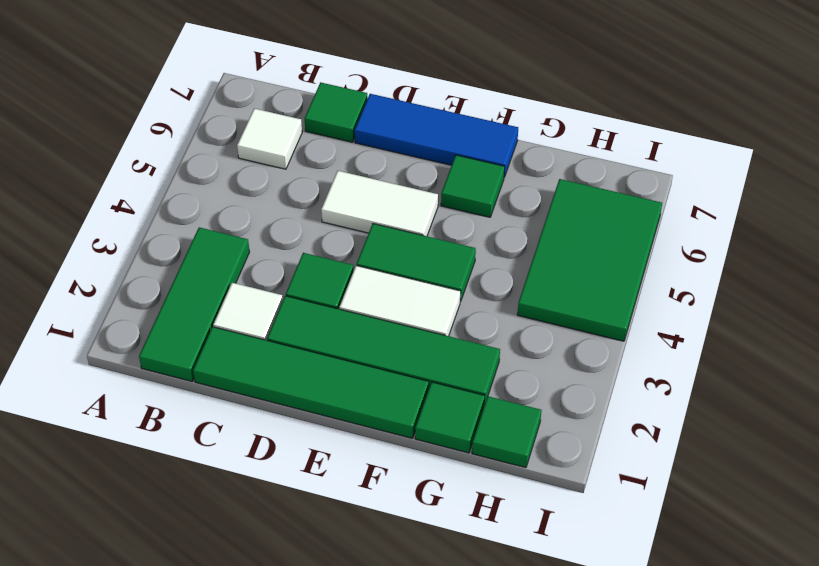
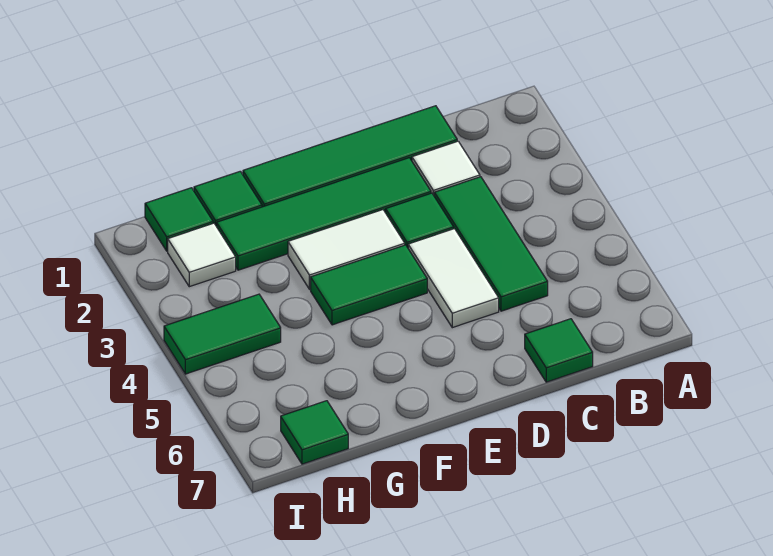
green 1x3 tile [139,227,249,381] -> green 1x3 tile moved to [434,177,548,311]
white 1x1 tile [237,109,302,169] -> white 1x1 tile moved to [168,223,236,287]
white 1x2 tile [321,171,438,236] -> white 1x2 tile turned to [408,229,499,328]
blue 1x3 tile [355,94,518,177] -> none
green 1x1 tile [441,155,505,217] -> green 1x1 tile moved to [281,401,348,464]
green 2x3 tile [517,179,662,341] -> green 1x2 tile [164,294,281,374]

